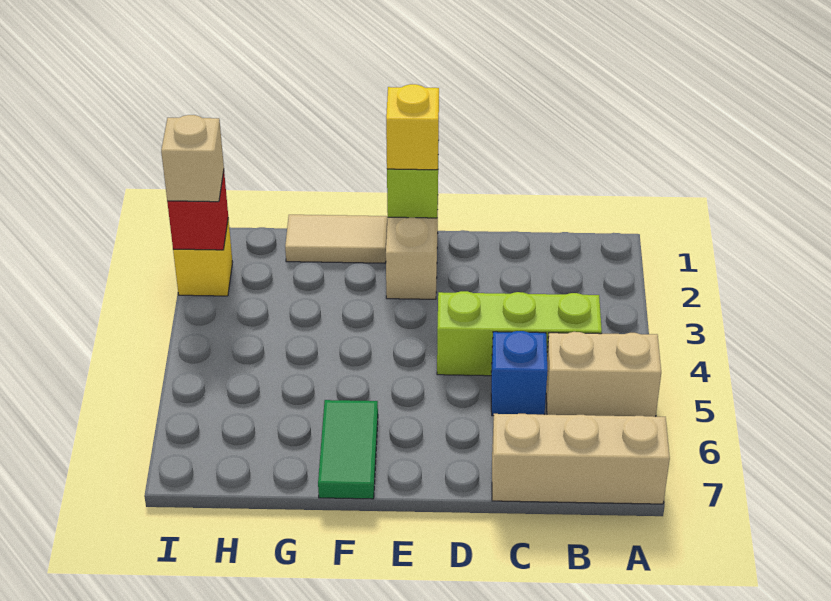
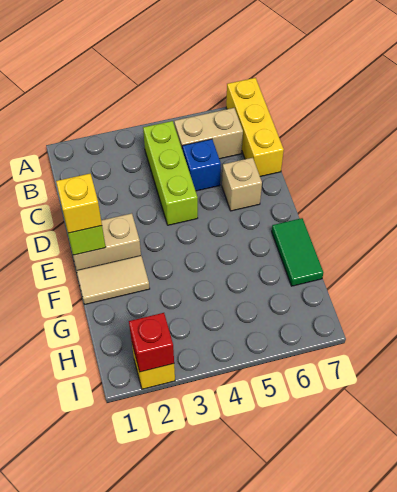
tan 1x2 brick [546,332,661,417] -> tan 1x2 brick turned to [174,108,243,159]
tan 1x3 brick [492,414,670,504] -> yellow 1x3 brick [226,78,284,176]
tan 1x2 tile [285,215,387,263] -> tan 1x2 tile turned to [77,256,150,304]
green 1x2 tile [318,400,378,499] -> green 1x2 tile turned to [272,218,323,286]
tan 1x1 brick [161,115,224,202] -> tan 1x1 brick moved to [222,158,262,211]

